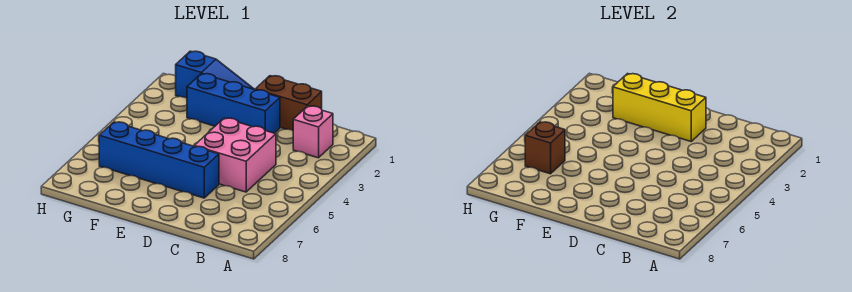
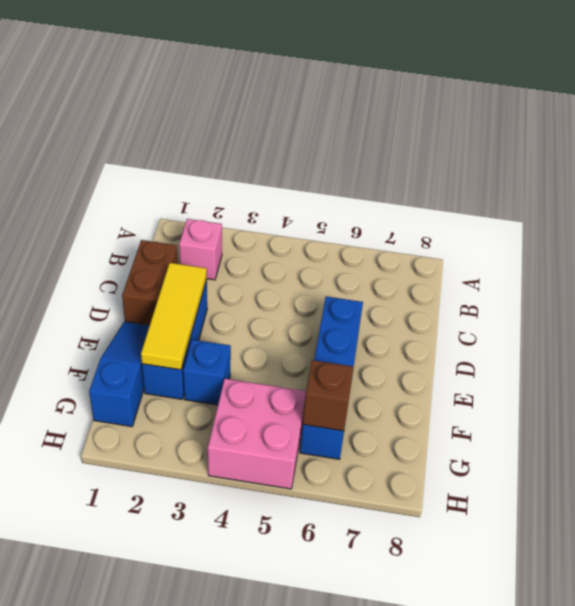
pink 2x2 brick [194,118,276,192] -> pink 2x2 brick moved to [208,379,306,489]
yellow 1x3 brick [613,74,706,141] -> yellow 1x3 tile [141,263,207,370]
none -> blue 1x1 brick [183,340,231,405]

